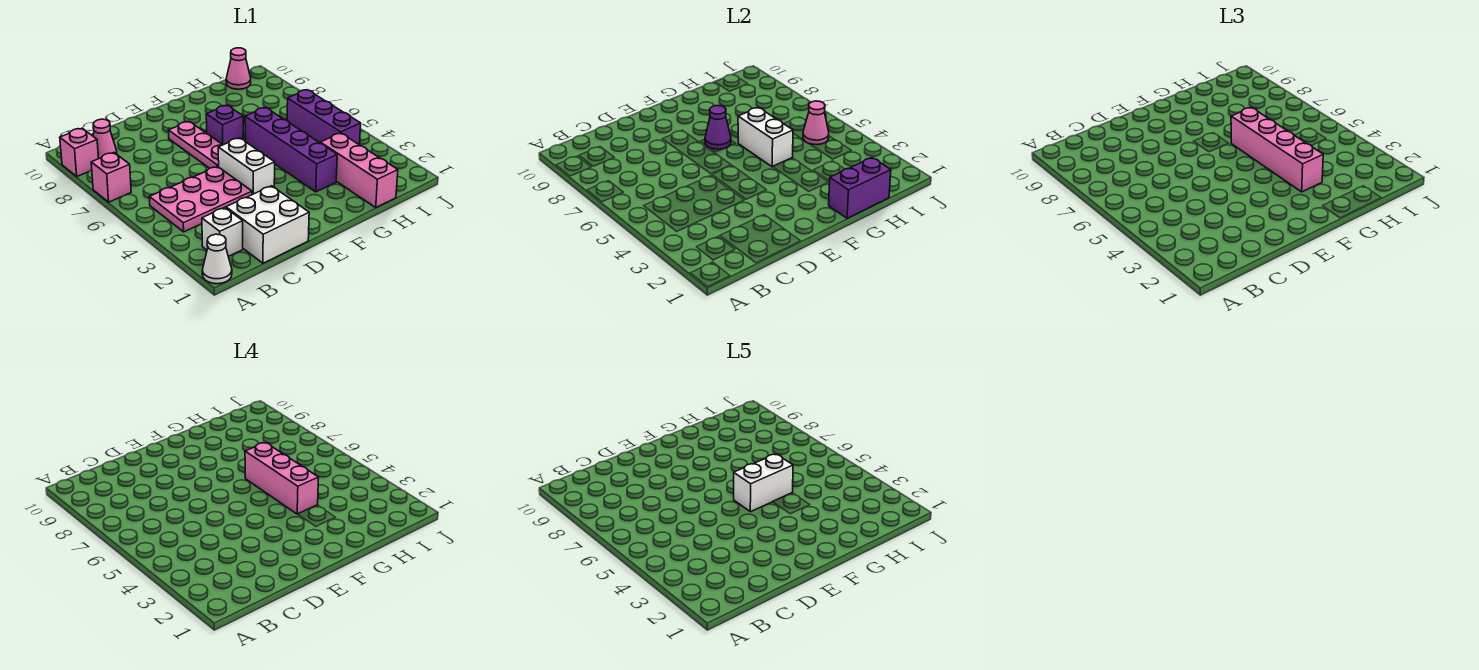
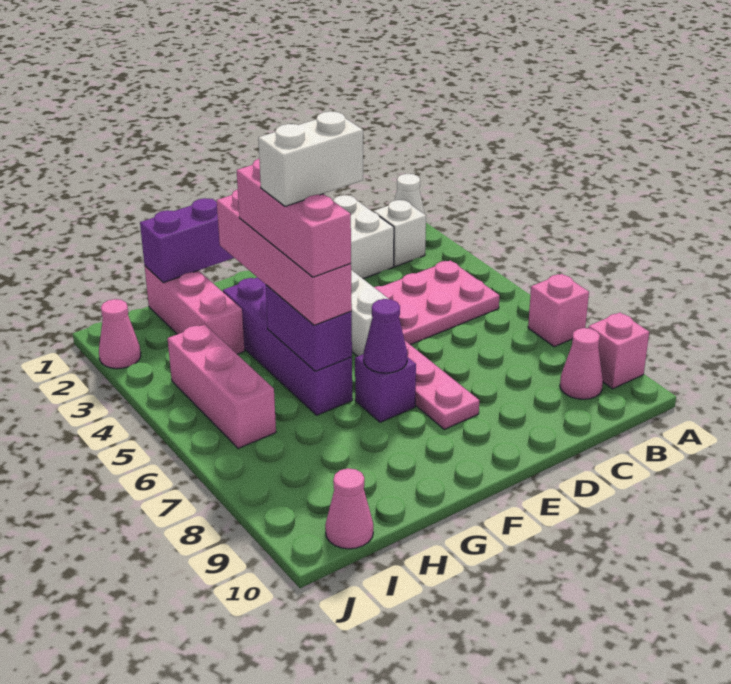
white 1x2 brick [738,108,793,167] -> purple 1x2 brick [266,285,352,371]
purple 1x3 brick [287,90,361,145] -> pink 1x3 brick [168,324,276,448]
pink 1x1 cone [803,101,829,145] -> pink 1x1 cone moved to [99,299,141,369]

